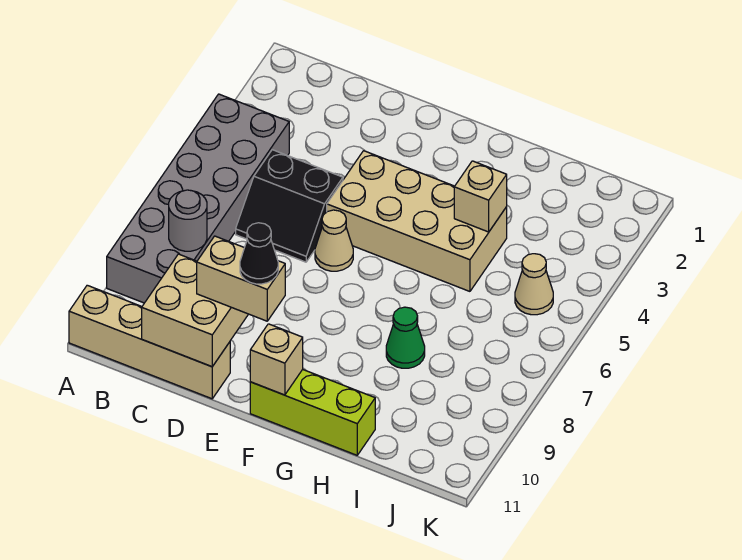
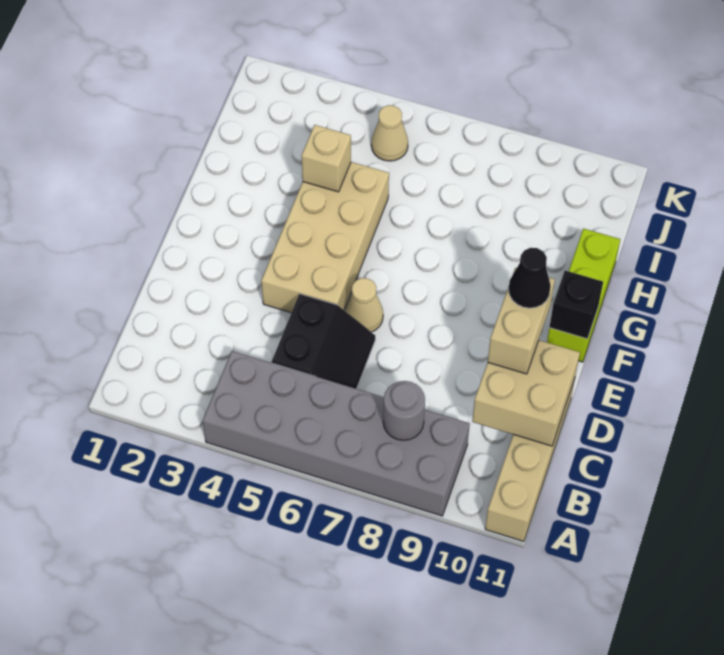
tan 1x1 brick [250,324,303,395] -> black 1x1 brick [550,271,603,339]
green 1x1 cone [386,307,425,368] -> none

